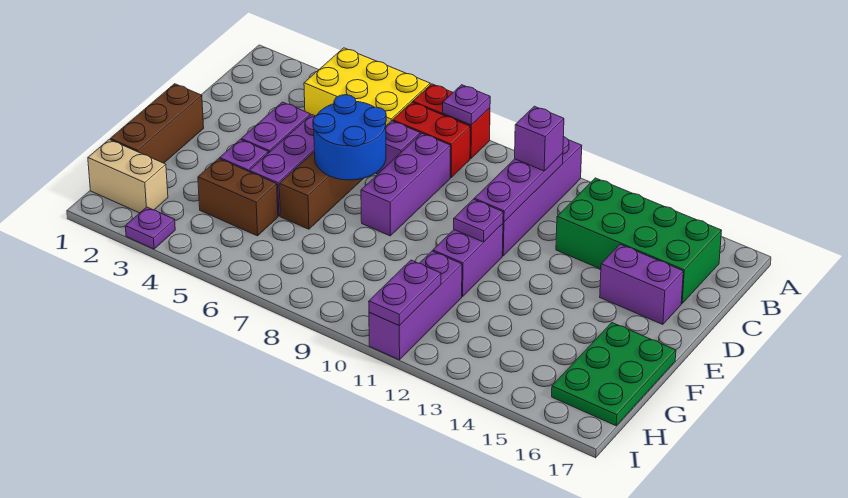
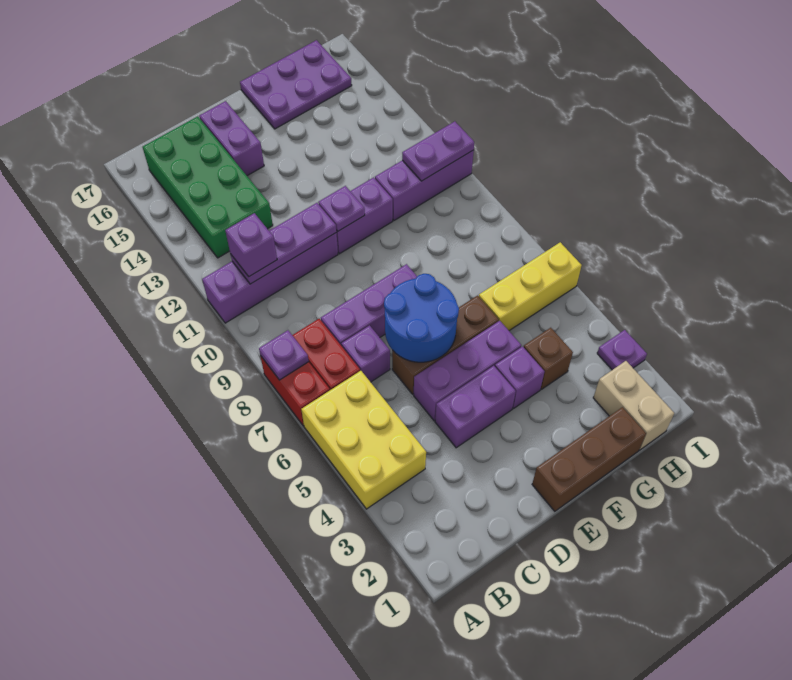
green 2x3 plate [552,323,676,426] -> purple 2x3 plate [240,40,352,129]
brown 1x2 brick [198,159,278,236] -> brown 1x1 brick [524,328,573,389]
none -> yellow 1x3 brick [479,242,582,331]

